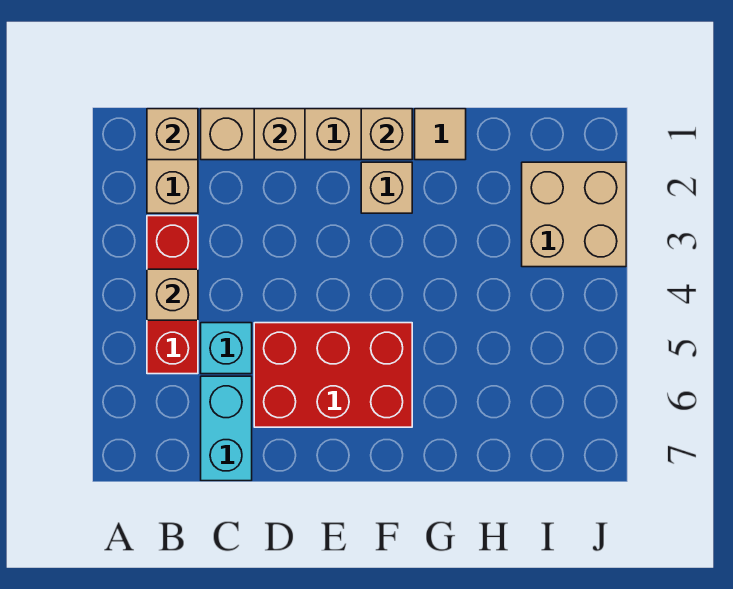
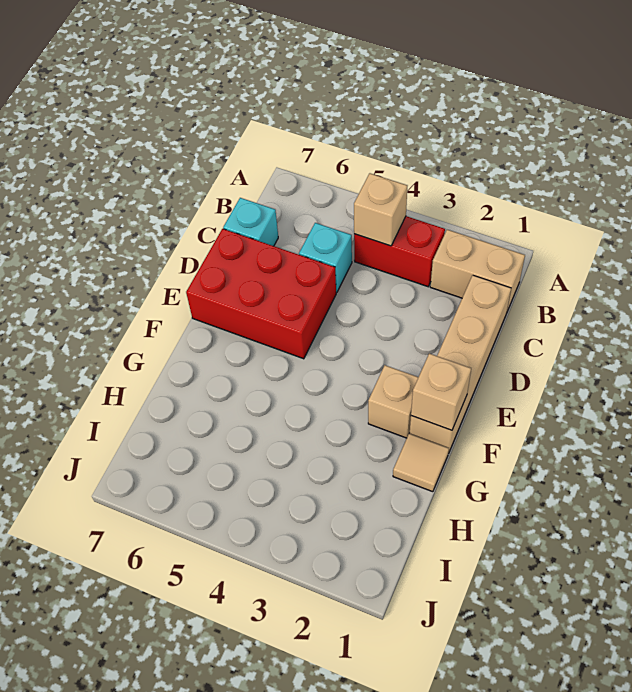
tan 1x1 brick [147,109,198,160] -> none
red 1x3 brick [147,216,198,374] -> red 1x2 brick [354,216,445,287]
cyan 1x2 brick [201,376,252,481] -> cyan 1x1 brick [223,198,278,246]
tan 1x1 brick [254,109,305,160] -> none
red 2x3 brick [254,323,412,427] -> red 2x3 brick turned to [186,229,336,359]
tan 2x2 brick [522,162,626,267] -> none

